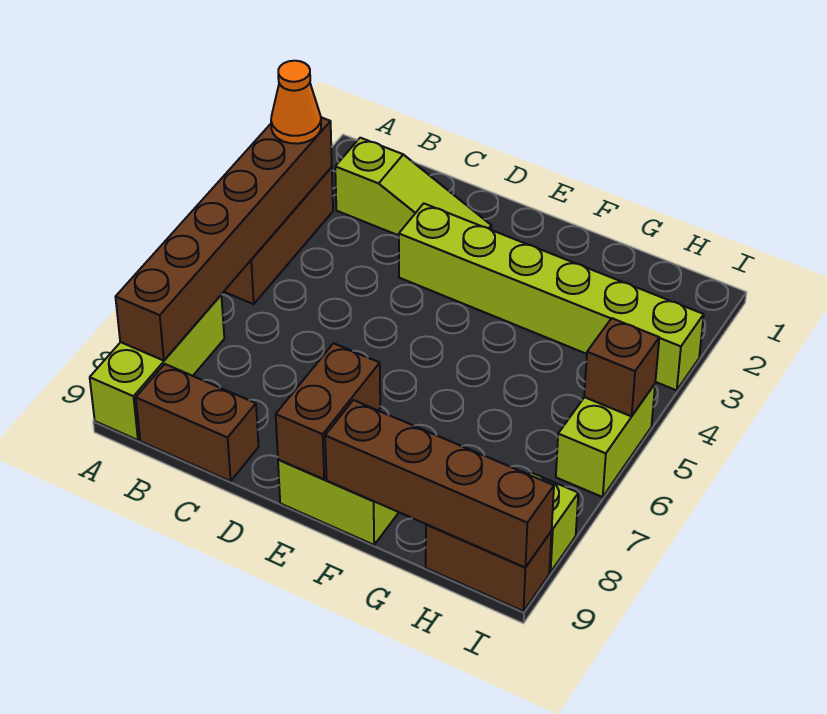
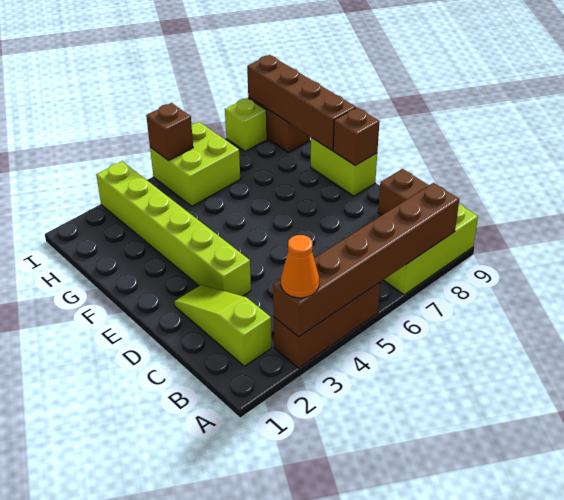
brown 1x2 brick [276,343,380,479] -> brown 1x1 brick [333,108,379,166]
lime 1x2 brick [556,384,655,497] -> lime 2x2 brick [150,122,240,206]

